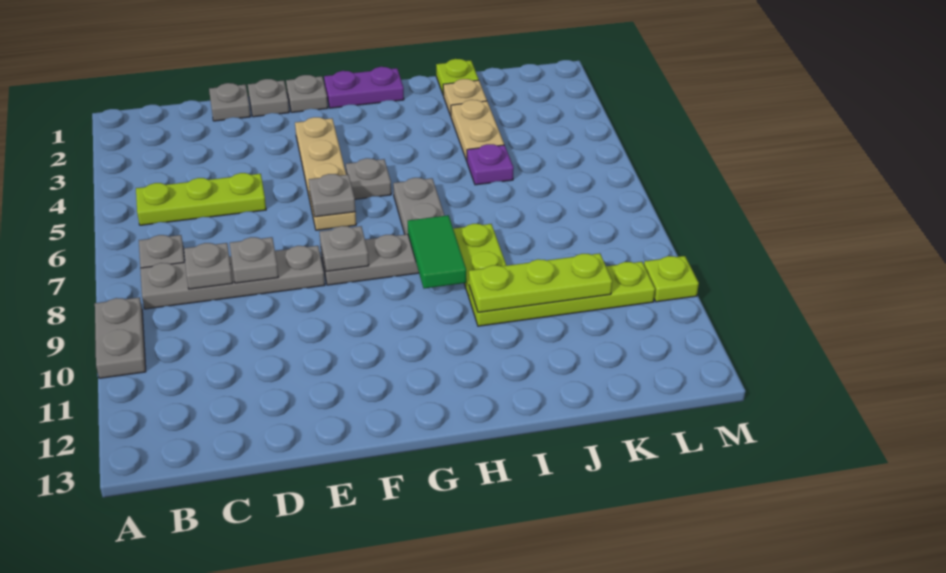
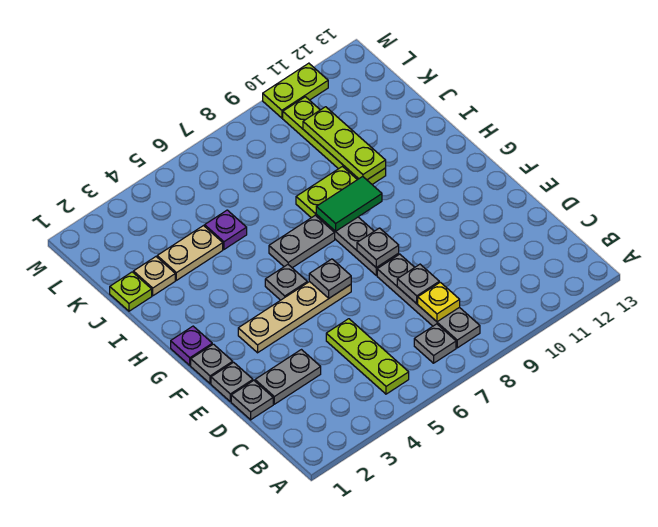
grey 1x2 plate [95,297,146,378] -> grey 1x2 plate moved to [255,350,321,404]
grey 1x1 plate [184,243,233,289] -> yellow 1x1 plate [418,282,460,322]
purple 1x2 plate [324,67,404,108] -> purple 1x1 plate [171,326,212,365]
lime 1x1 plate [644,256,699,302] -> lime 1x2 plate [263,63,328,118]

